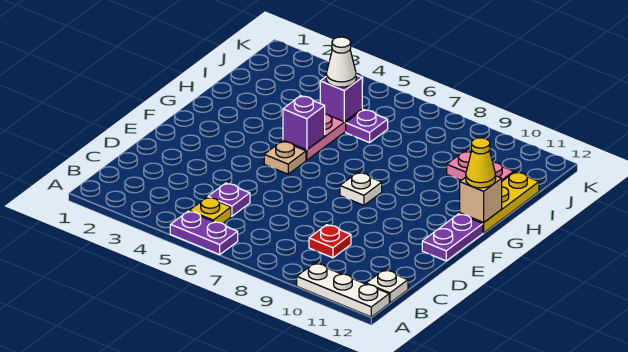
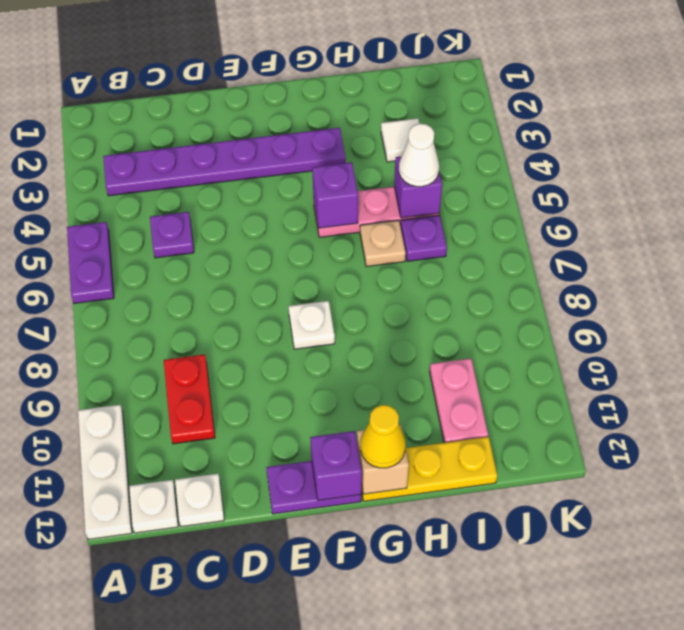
none -> purple 1x6 plate [103,128,346,196]
yellow 1x1 plate [189,197,231,223] -> none
red 1x1 plate [309,225,351,258] -> red 1x2 plate [164,354,215,444]
none -> white 1x1 plate [175,474,224,527]
tan 1x1 plate [264,141,306,174] -> tan 1x1 plate moved to [360,220,406,267]
none -> purple 1x1 brick [310,431,362,500]
none -> white 1x1 tile [381,118,420,162]

